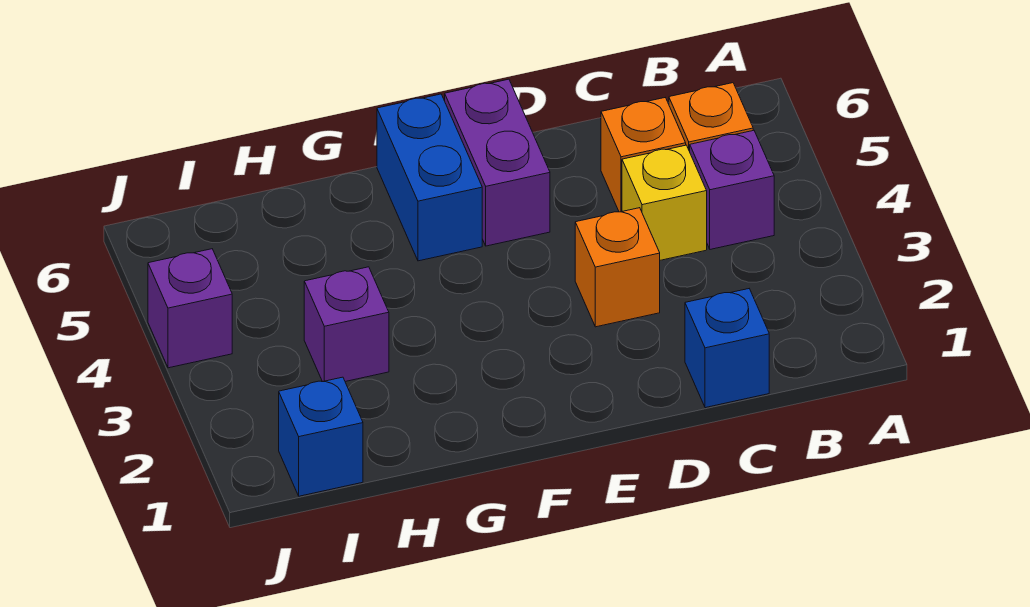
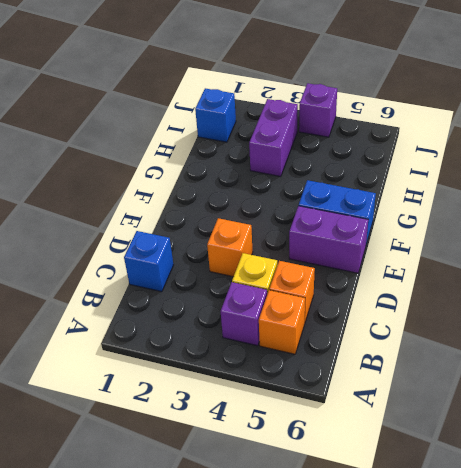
purple 1x1 brick [304,267,389,382] -> purple 1x2 brick [249,99,298,177]

